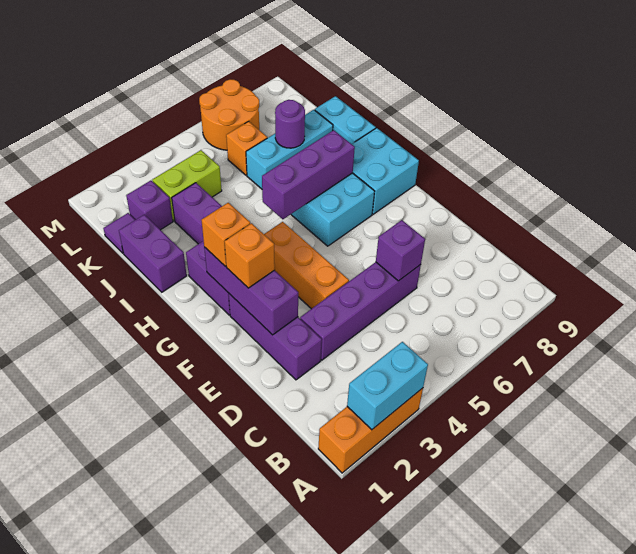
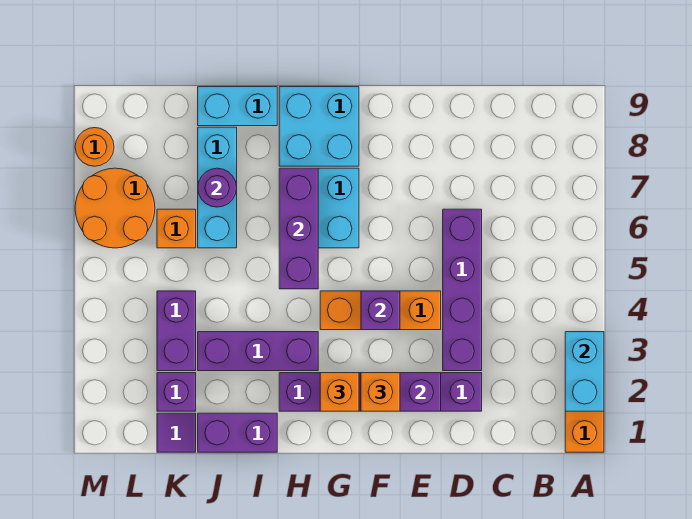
purple 1x1 brick [376,220,425,281] -> purple 1x1 brick moved to [361,291,400,330]
lime 1x2 brick [152,150,222,221] -> purple 1x2 brick [157,291,196,371]
none -> orange 1x1 round brick [75,128,114,166]

